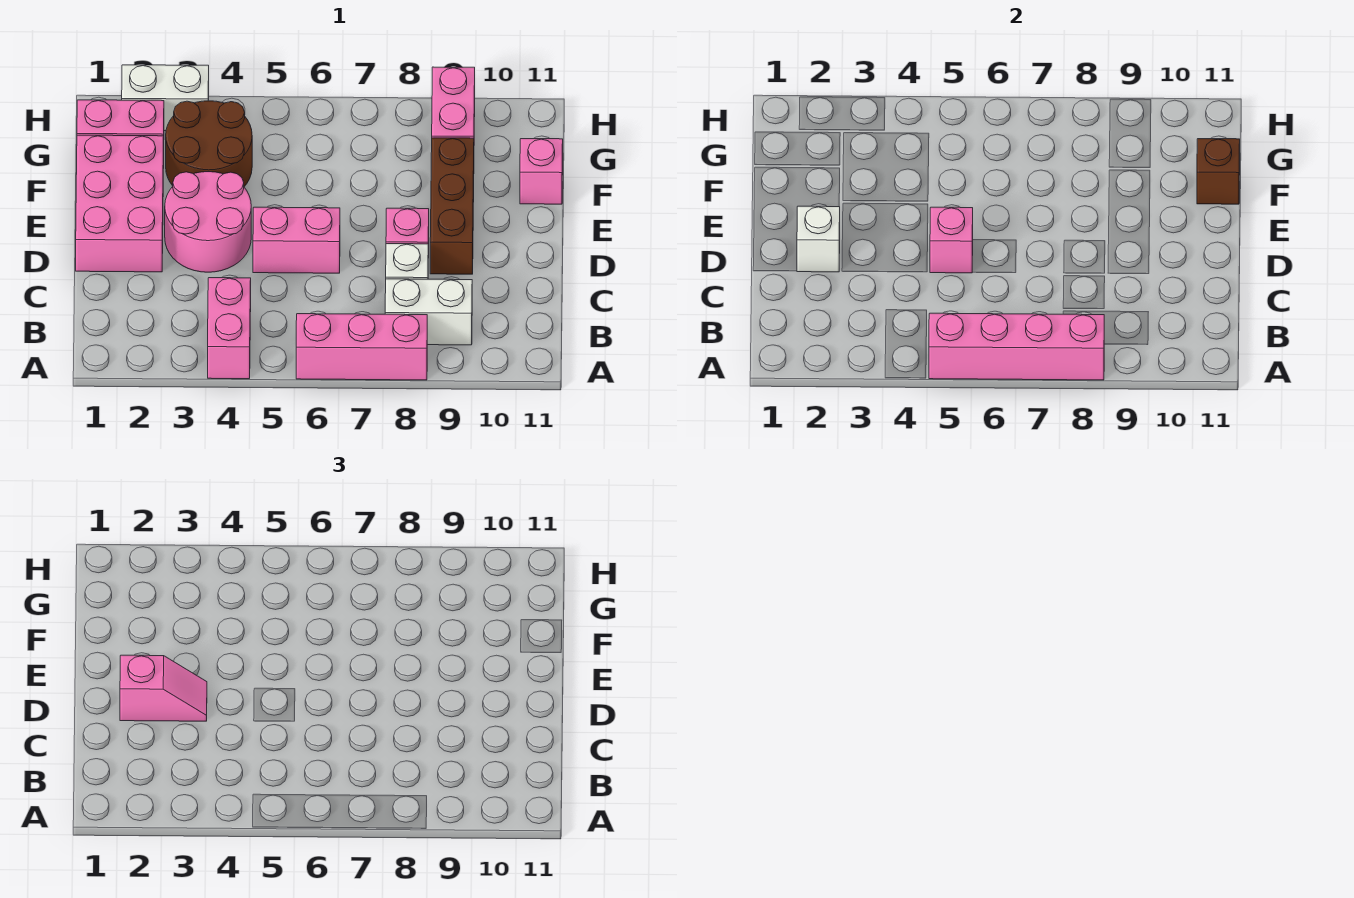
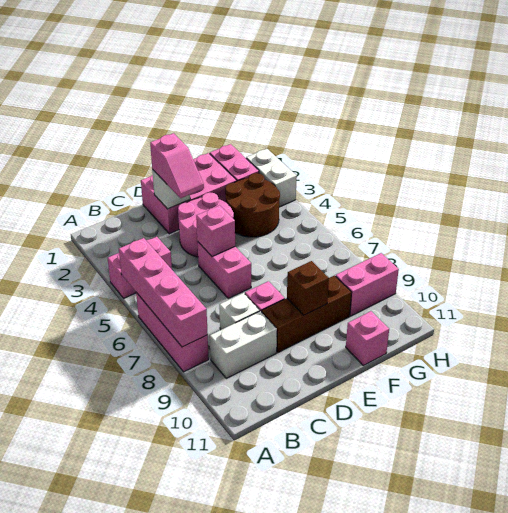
white 1x2 brick [385,279,472,345] -> white 1x2 brick turned to [210,311,277,378]
brown 1x1 brick [1197,139,1240,204] -> brown 1x1 brick moved to [287,261,329,315]

